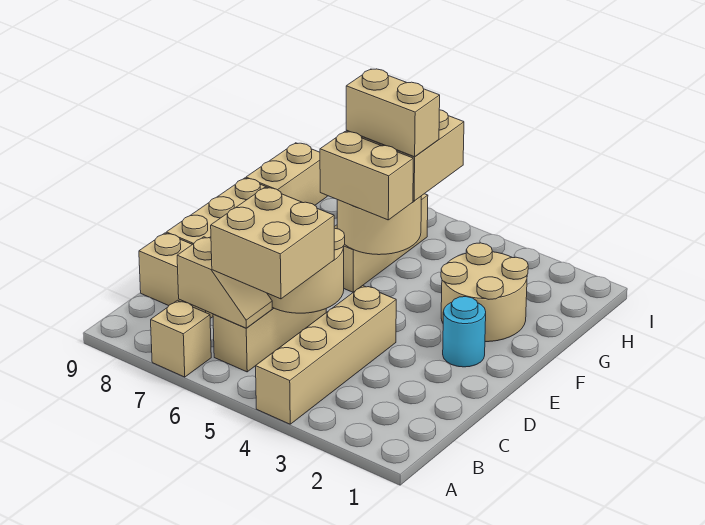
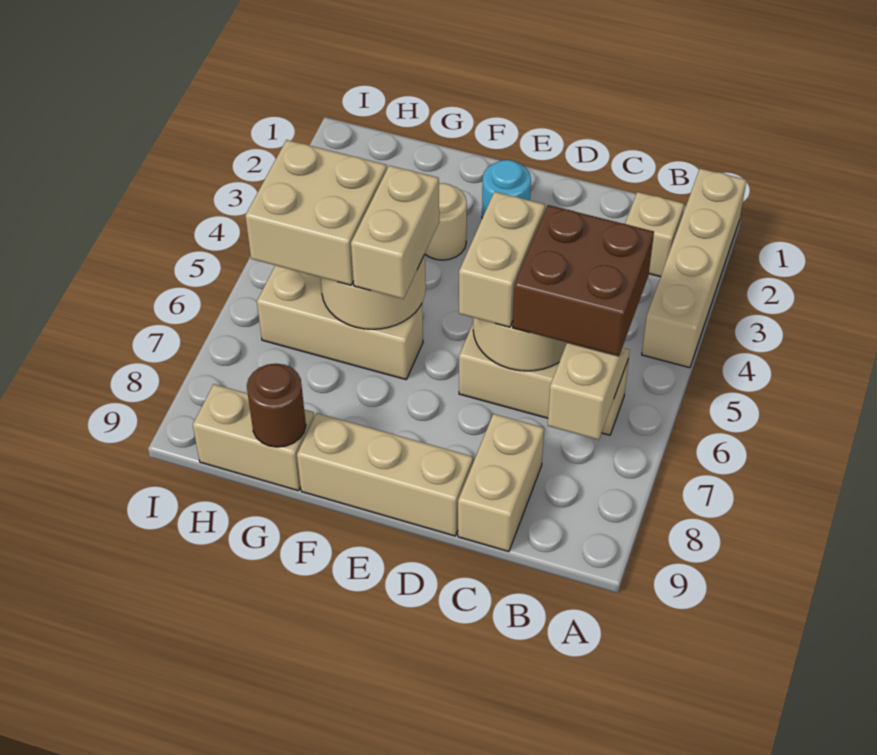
tan 1x4 brick [256,286,396,424] -> tan 1x4 brick turned to [642,169,747,368]
tan 1x1 brick [151,300,211,377] -> tan 1x1 brick moved to [625,192,684,277]
tan 2x2 brick [211,187,334,299] -> brown 2x2 brick [513,205,654,356]
tan 2x2 round brick [441,243,528,342] -> tan 1x1 round brick [425,183,467,260]
tan 1x2 brick [346,69,440,157] -> tan 1x2 brick moved to [459,192,545,327]
none -> brown 1x1 round brick [247,364,306,447]

